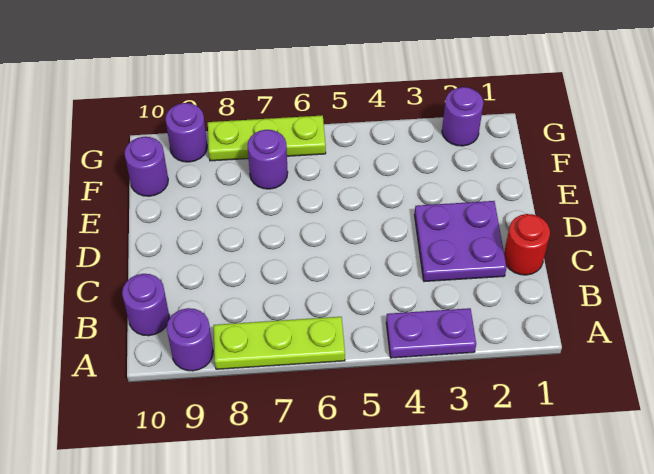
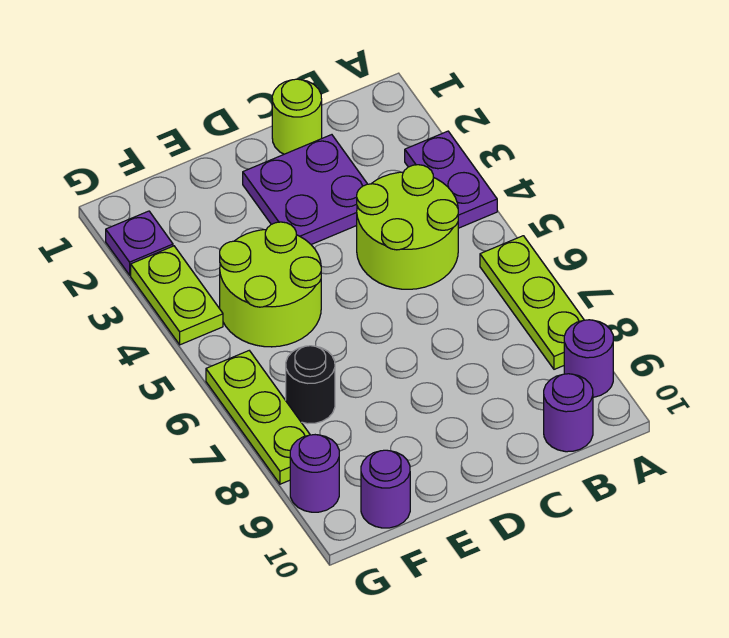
none -> lime 2x2 round brick [357,165,458,289]
red 1x1 round brick [504,214,550,275] -> lime 1x1 round brick [272,79,322,154]
none -> lime 2x2 round brick [220,222,321,347]
purple 1x1 round brick [248,130,288,189] -> black 1x1 round brick [286,346,335,424]
purple 1x1 round brick [442,87,483,146] -> purple 1x1 plate [106,211,173,275]
none -> lime 1x2 plate [131,246,223,345]

